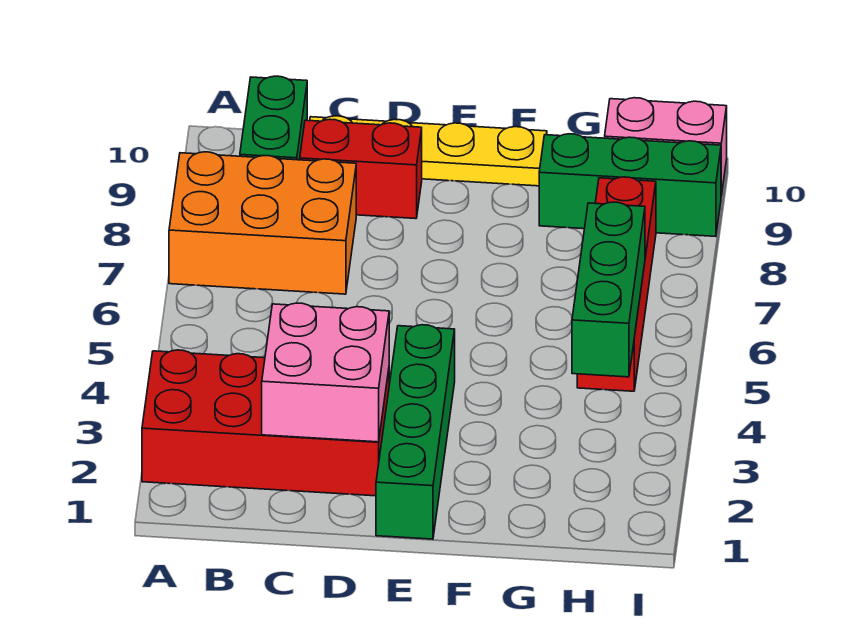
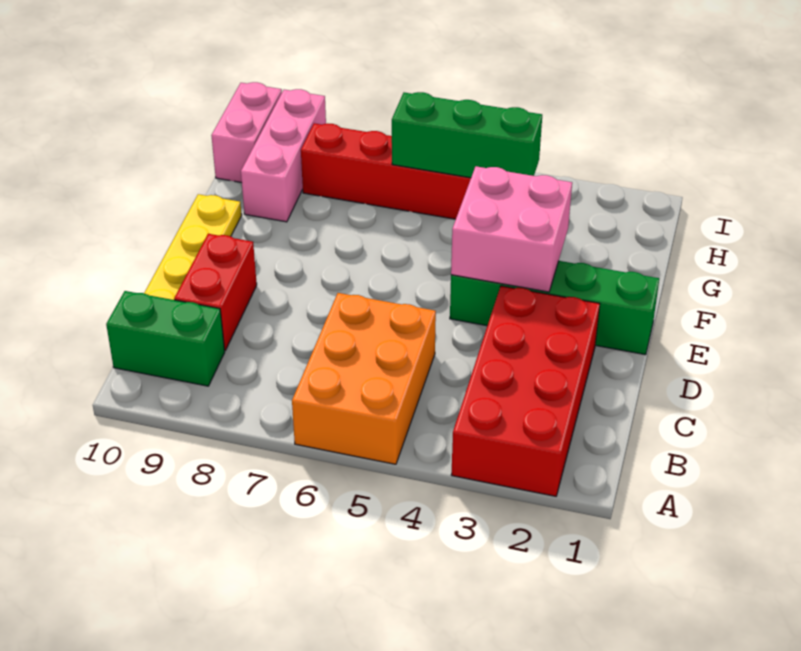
orange 2x3 brick [169,152,356,294] -> orange 2x3 brick moved to [292,293,436,464]
pink 2x2 brick [262,303,389,442] -> pink 2x2 brick moved to [451,166,572,292]
green 1x3 brick [539,134,721,237] -> pink 1x3 brick [241,89,326,222]

